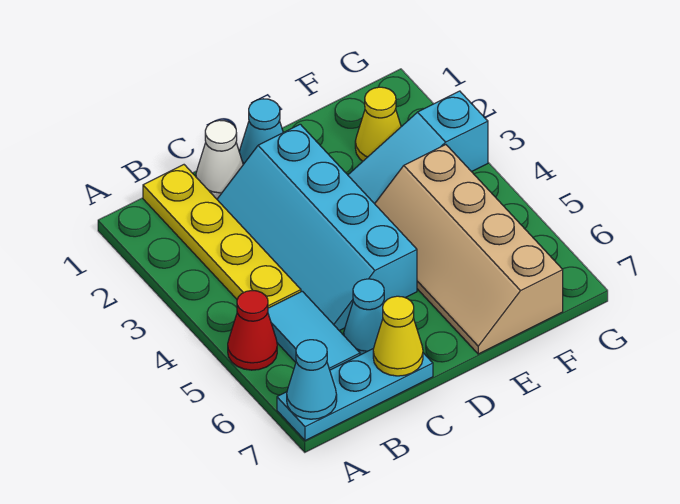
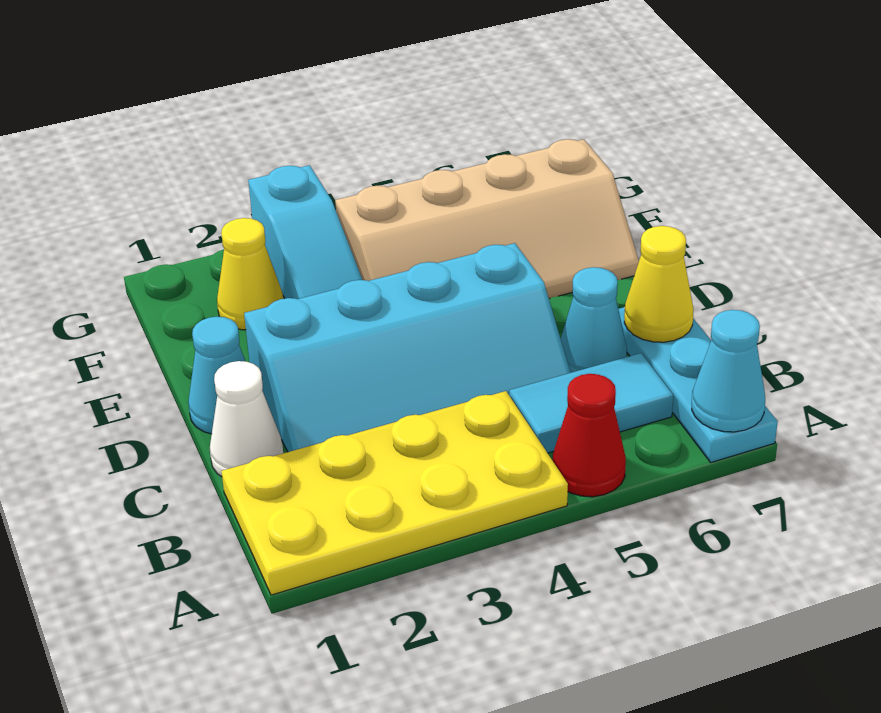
yellow 1x4 plate [143,165,301,308] -> yellow 2x4 plate [221,391,568,595]

